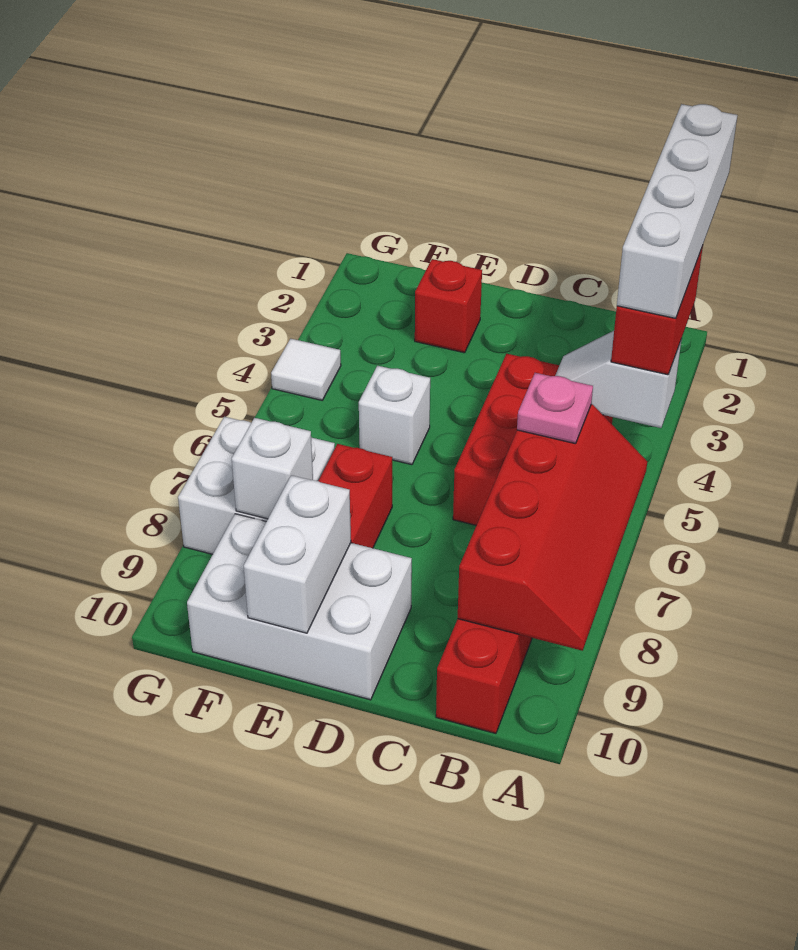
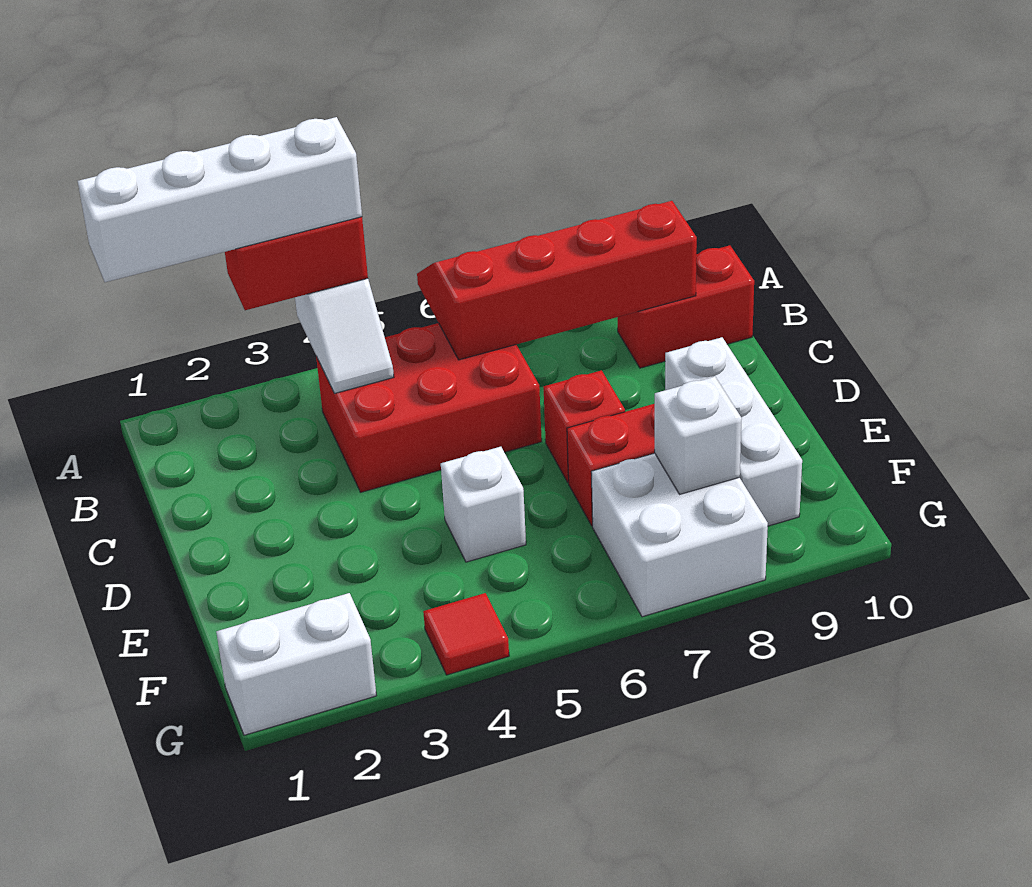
pink 1x1 plate [517,373,593,444] -> none
white 2x3 brick [187,514,412,700] -> white 1x3 brick [665,337,802,526]
red 1x1 brick [415,259,482,353] -> red 1x1 brick moved to [544,370,625,483]
white 1x2 brick [244,475,351,633] -> white 1x2 brick moved to [216,593,376,735]
white 1x1 tile [271,339,341,400] -> red 1x1 tile [423,593,509,675]

